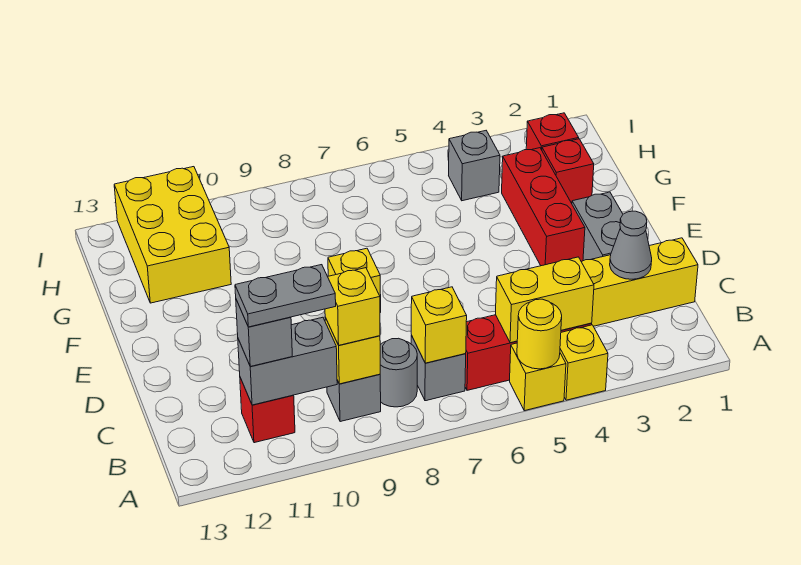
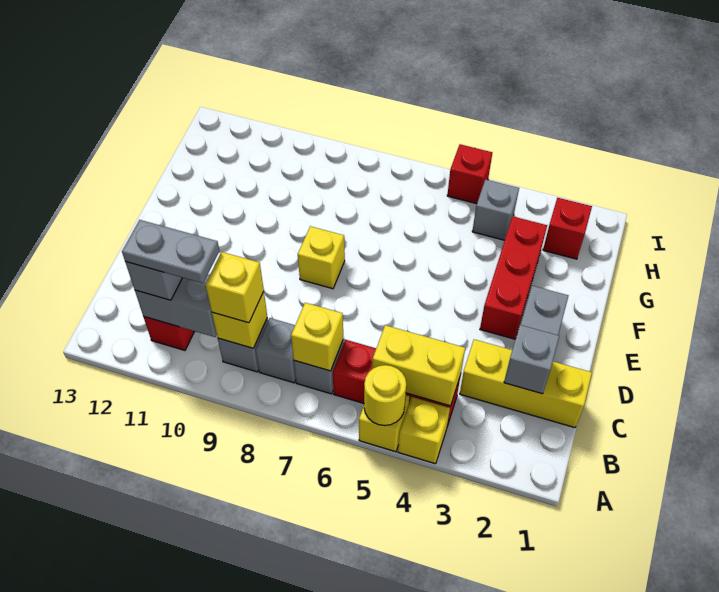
grey 1x1 round brick [380,338,417,407] -> grey 1x1 brick [255,318,296,383]
grey 1x1 cone [610,211,652,279] -> grey 1x1 brick [504,325,559,394]
red 1x1 brick [542,139,594,203] -> red 1x1 brick moved to [447,144,492,204]
yellow 2x3 brick [114,167,231,303] -> none

